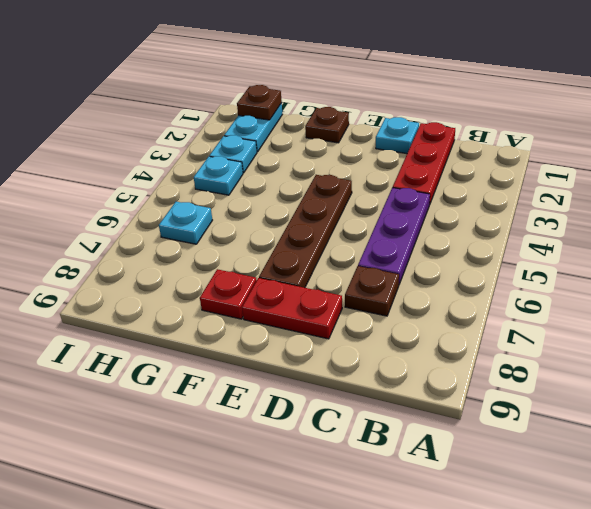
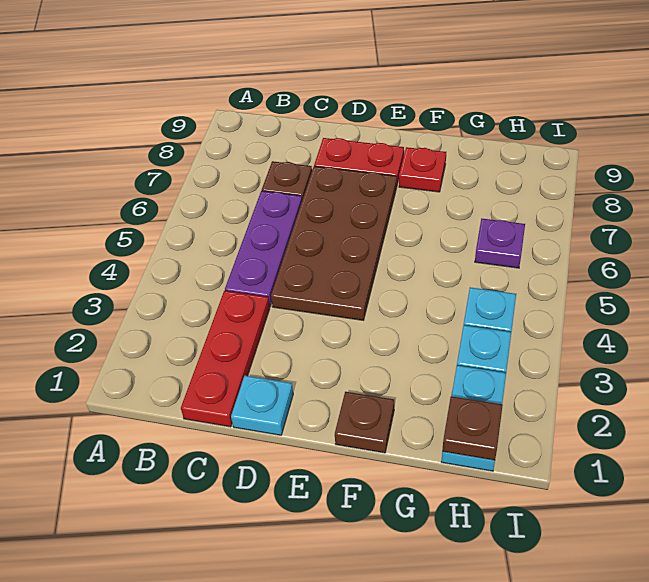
brown 1x4 plate [259,175,352,288] -> brown 2x4 plate [271,166,397,320]
cyan 1x1 plate [159,202,212,244] -> purple 1x1 plate [475,219,525,268]

